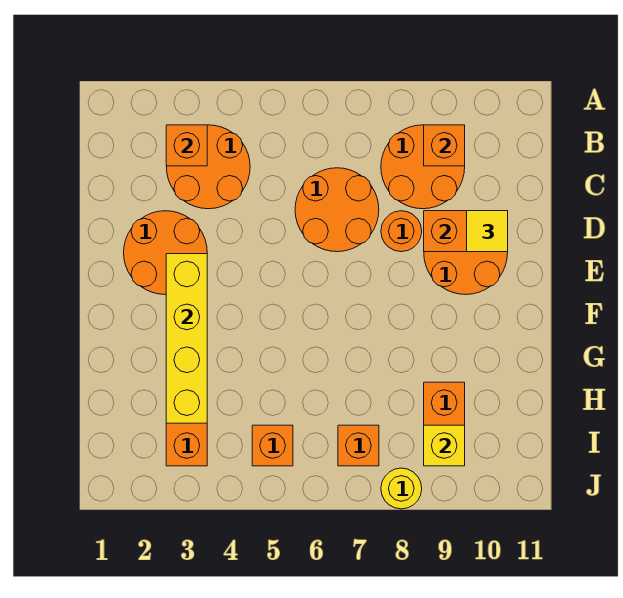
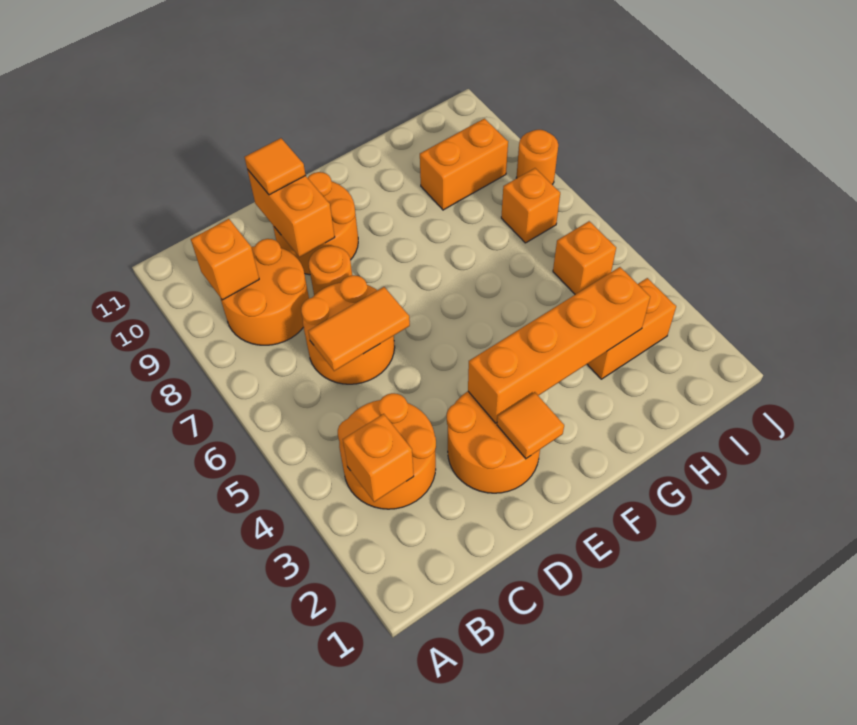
none -> orange 1x2 tile [308,287,410,371]
yellow 1x1 tile [467,211,508,252] -> orange 1x1 tile [245,138,306,195]
none -> orange 1x1 tile [497,392,564,459]
yellow 1x4 brick [166,254,207,423] -> orange 1x4 brick [468,267,650,423]
yellow 1x1 brick [424,425,465,466] -> none
yellow 1x1 round brick [381,468,422,509] -> orange 1x1 round brick [516,130,558,185]

